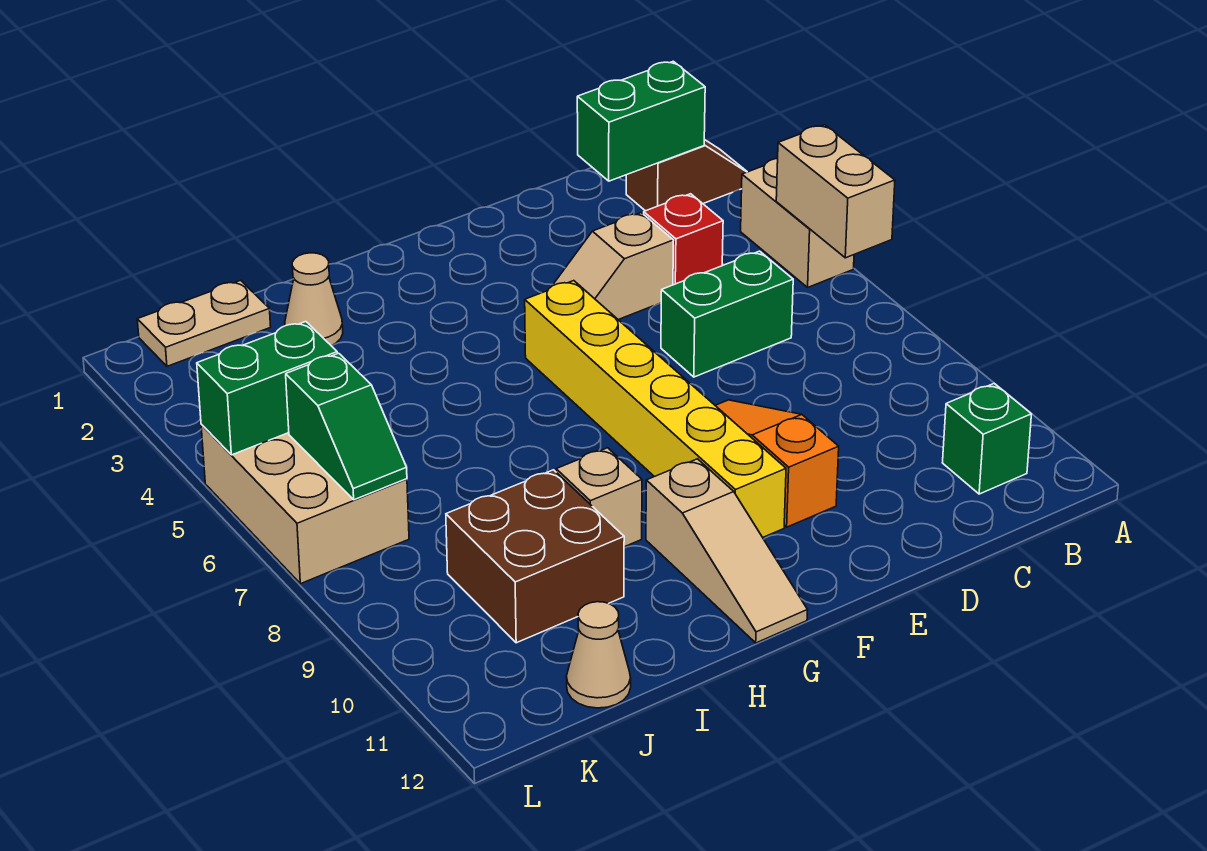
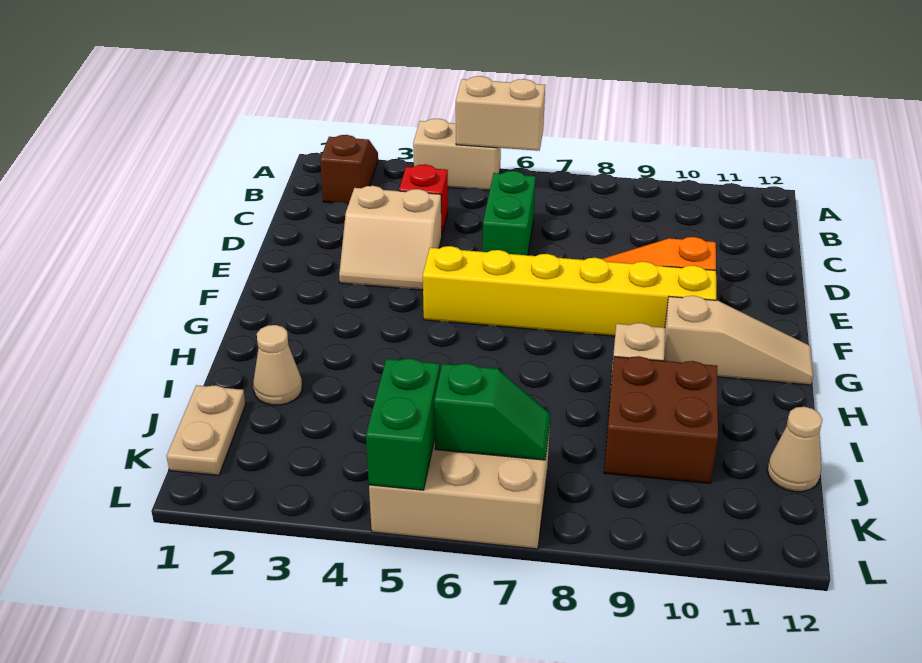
green 1x2 brick [577,61,705,181] -> none
green 1x1 brick [943,383,1031,494] -> none
tan 1x2 slope [552,213,674,320] -> tan 2x2 slope [339,186,442,290]

